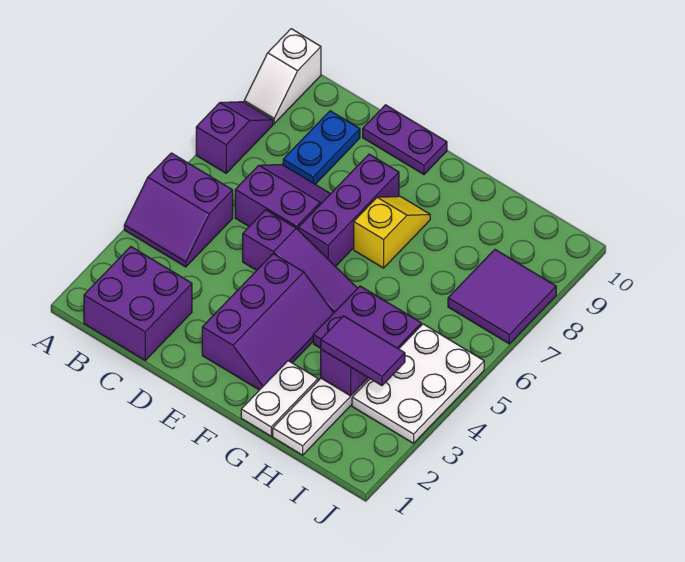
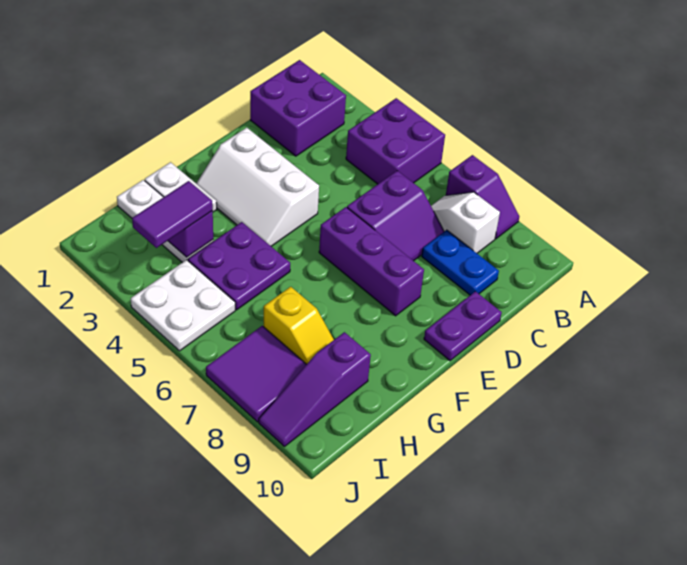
purple 2x2 slope [124,153,233,267] -> purple 2x2 brick [346,98,445,184]
white 1x2 slope [244,29,321,124] -> white 1x2 slope moved to [431,192,500,253]
purple 1x3 slope [243,210,358,313] -> purple 1x3 slope moved to [259,332,371,446]
purple 2x3 slope [202,254,333,390] -> white 2x3 slope [196,128,319,246]
yellow 1x2 slope [354,196,430,268] -> yellow 1x2 slope moved to [263,287,334,364]
white 2x3 plate [352,324,484,443] -> white 2x2 plate [131,260,235,351]

